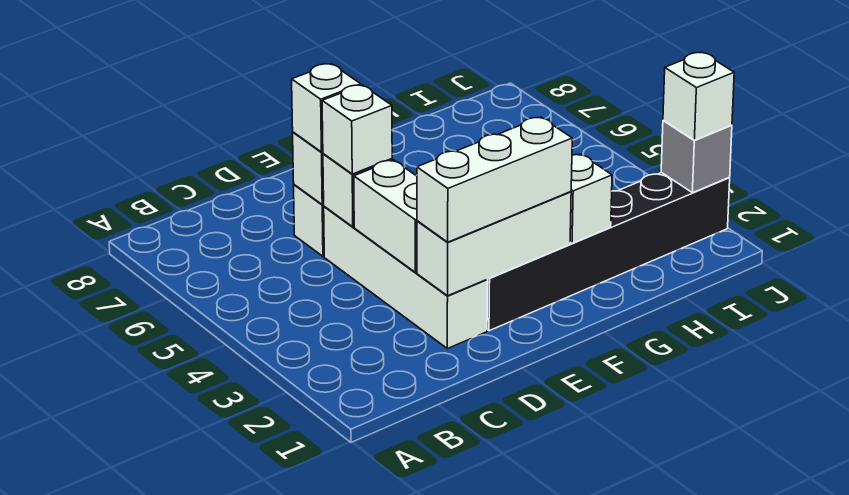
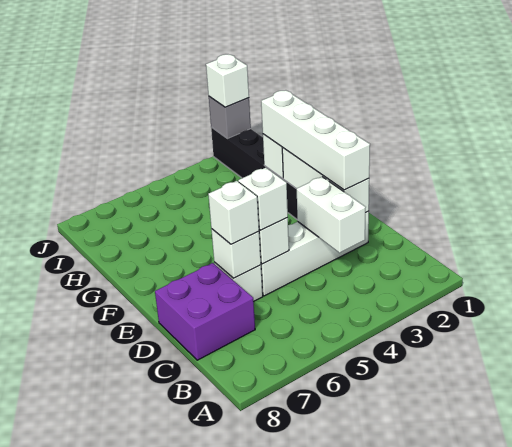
none -> purple 2x2 brick [155,263,255,360]
white 1x3 brick [417,117,572,242] -> white 1x4 brick [261,91,370,190]
white 1x2 brick [354,160,417,273] -> white 1x2 brick turned to [297,177,366,253]

